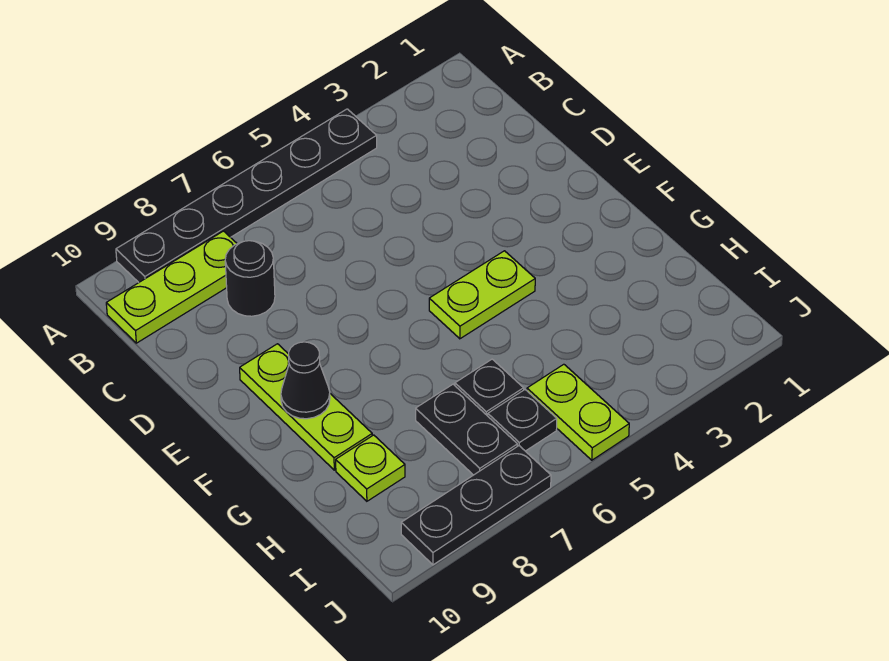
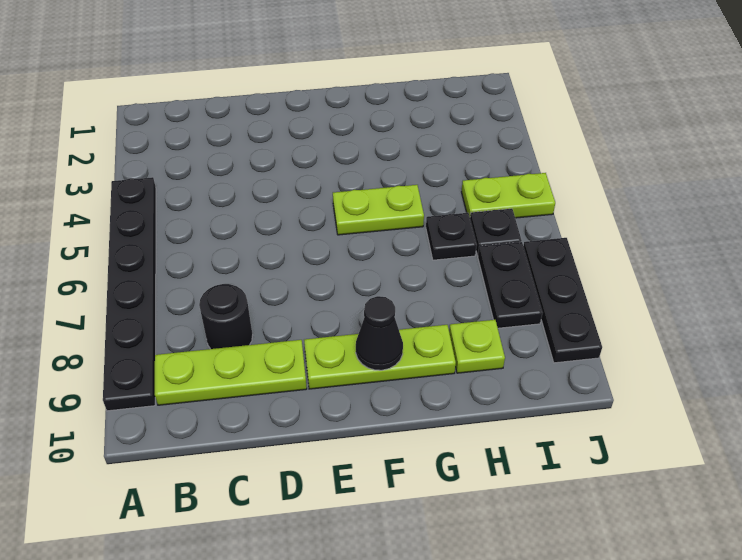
lime 1x3 plate [106,231,237,343] -> lime 1x3 plate turned to [155,340,307,405]
lime 1x2 plate [429,251,535,339] -> lime 1x2 plate turned to [333,185,424,235]
black 1x2 plate [416,384,518,475] -> black 1x2 plate turned to [478,242,542,328]

